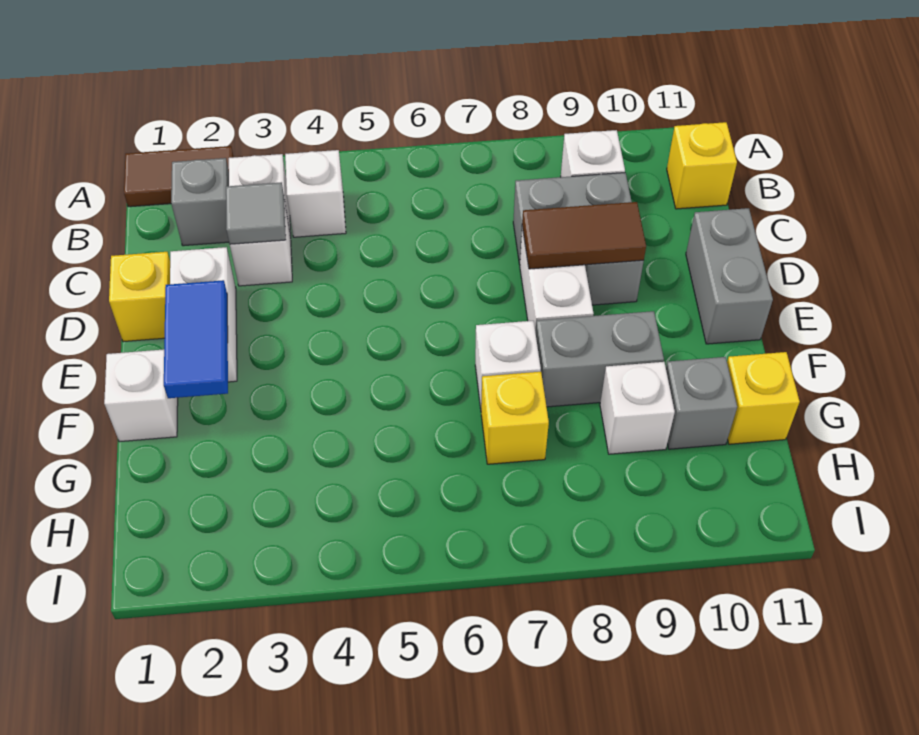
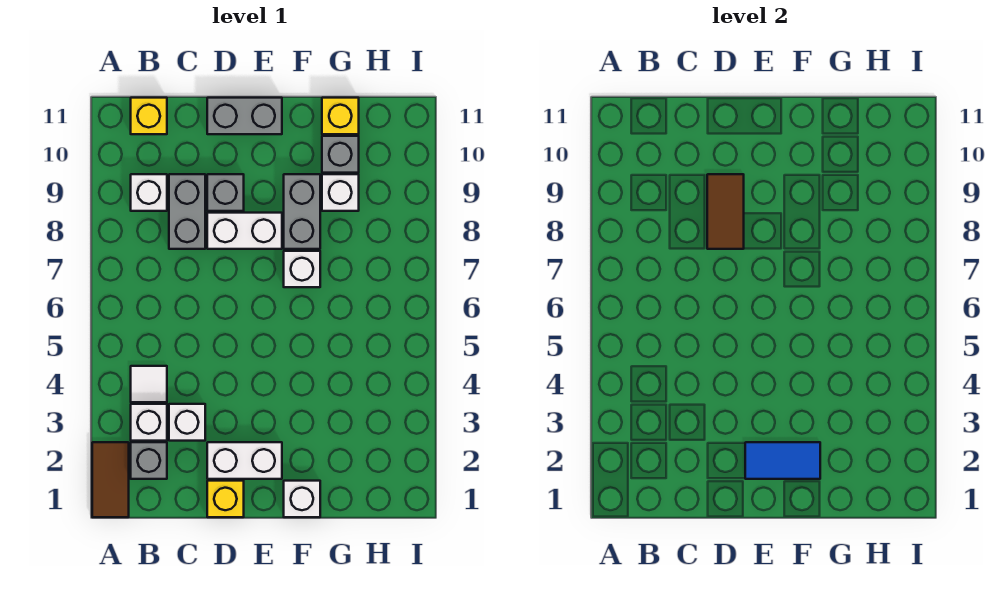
white 1x1 brick [285,150,346,237] -> white 1x1 tile [131,366,167,402]
grey 1x1 tile [226,182,286,244] -> none
yellow 1x1 brick [481,372,549,464] -> none

